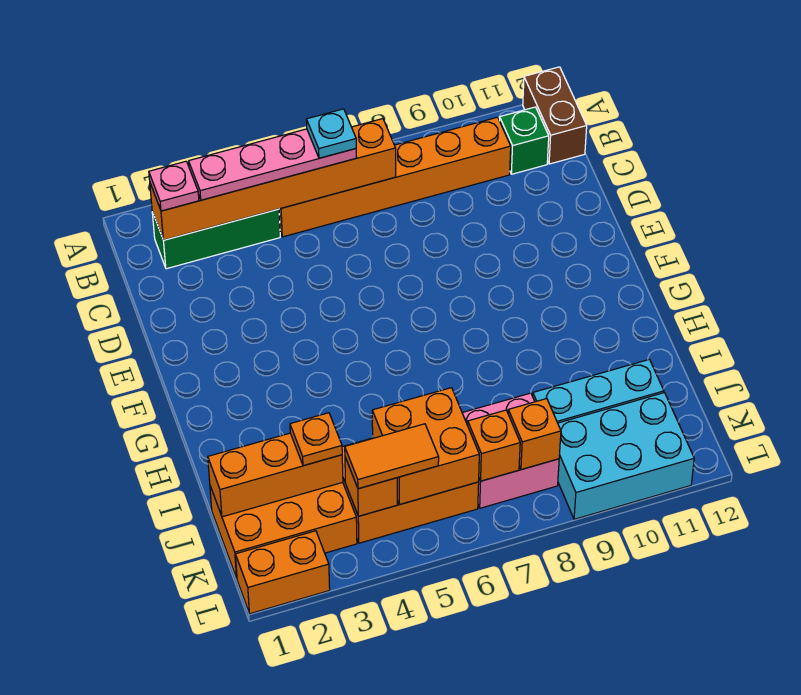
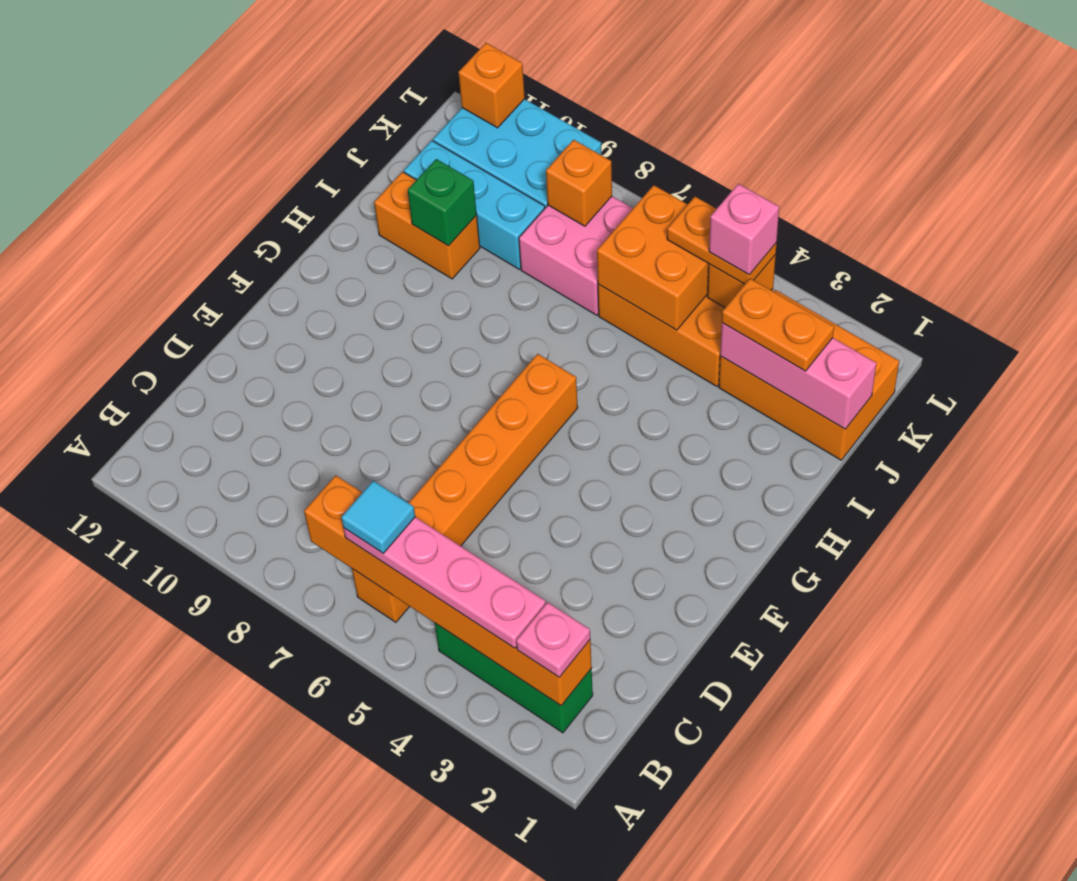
brown 1x2 brick [523,67,587,164] -> none
orange 1x6 brick [279,117,511,237] -> orange 1x6 brick turned to [352,354,578,622]
cyan 1x1 plate [306,109,356,158] -> cyan 1x1 tile [341,481,415,553]
green 1x1 brick [500,107,549,174] -> green 1x1 brick moved to [408,159,477,246]
orange 1x3 brick [208,433,343,517] -> pink 1x3 brick [720,323,876,429]
orange 1x1 plate [290,413,342,466] -> orange 1x2 plate [722,278,834,371]
orange 1x2 tile [345,424,439,489] -> orange 1x2 plate [667,197,777,284]
none -> pink 1x1 brick [709,184,779,275]
orange 1x1 brick [468,410,520,481] -> orange 1x1 brick moved to [458,43,525,128]
orange 1x2 brick [235,531,330,614] -> orange 1x2 brick moved to [374,172,480,279]

